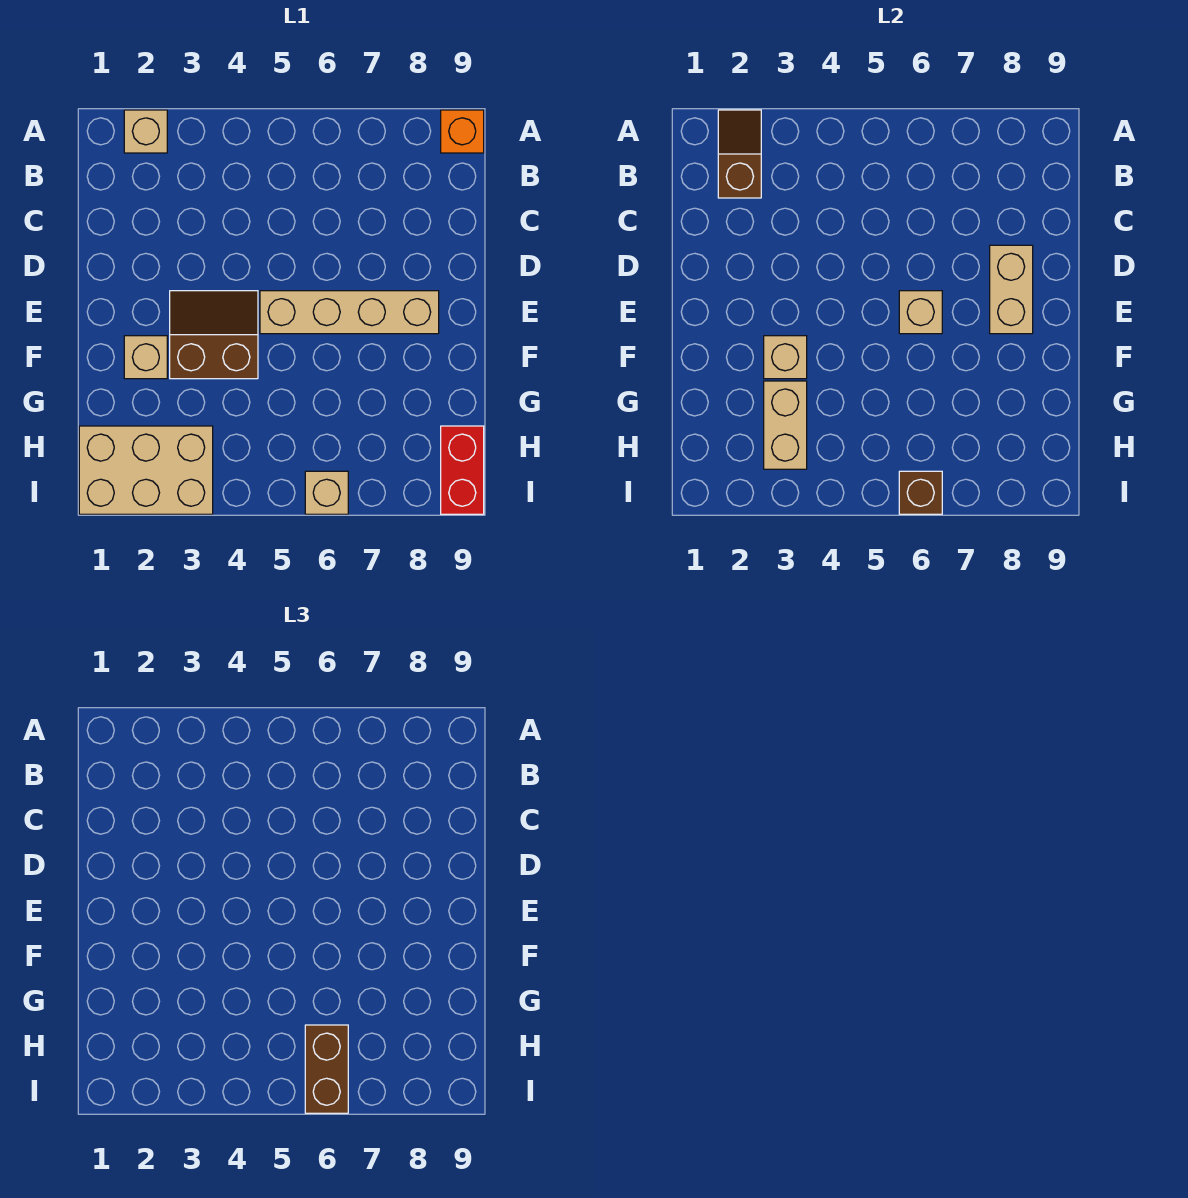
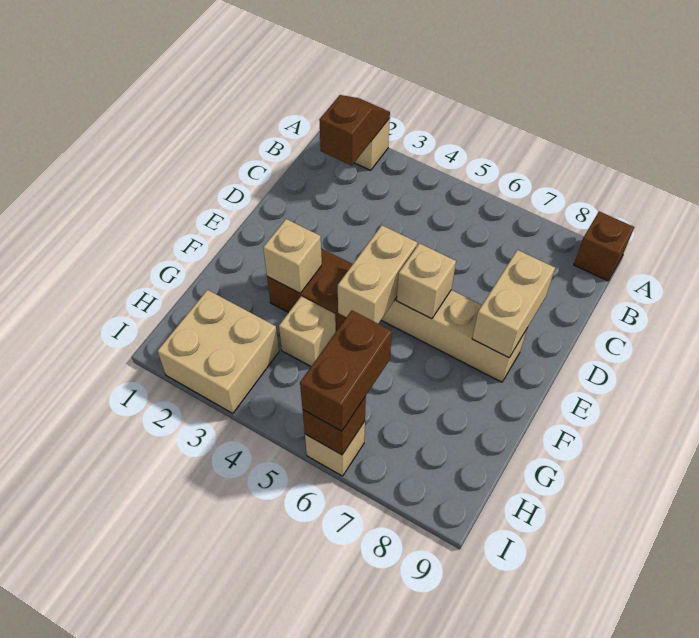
orange 1x1 brick [441,110,484,153] -> brown 1x1 brick [574,211,634,281]
tan 1x1 brick [124,336,167,379] -> tan 1x1 brick moved to [279,296,336,366]
tan 1x2 brick [764,381,807,469] -> tan 1x2 brick moved to [338,225,417,324]
tan 2x3 brick [79,426,213,514] -> tan 2x2 brick [158,290,279,413]
red 1x2 brick [441,426,484,514] -> none

